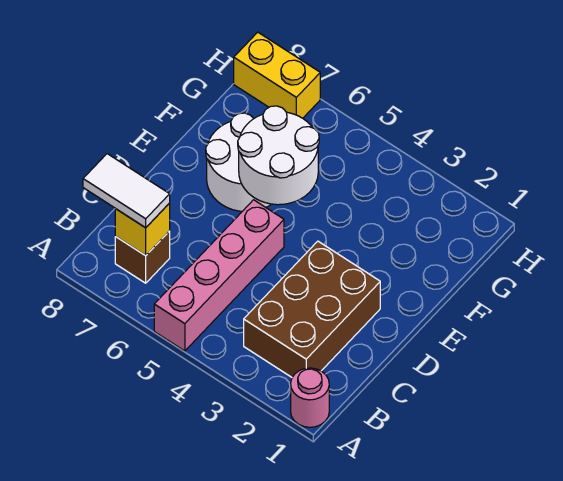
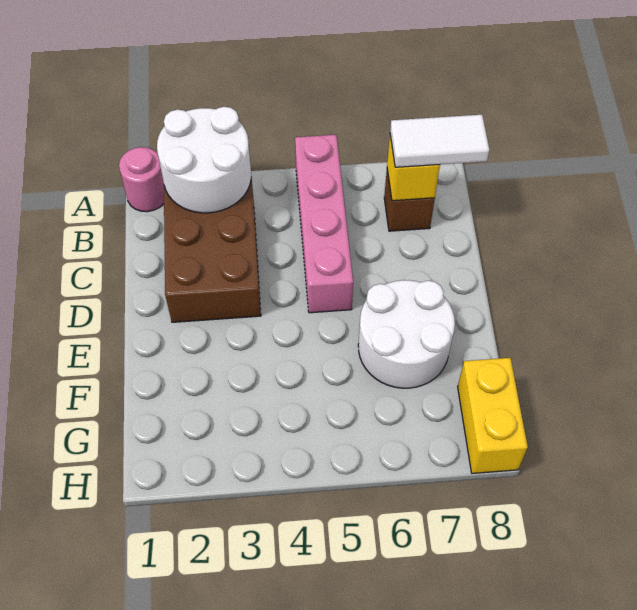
white 2x2 round brick [238,106,319,205] -> white 2x2 round brick moved to [157,107,251,213]
yellow 1x2 brick [234,32,320,118] -> yellow 1x2 brick turned to [458,358,528,473]

